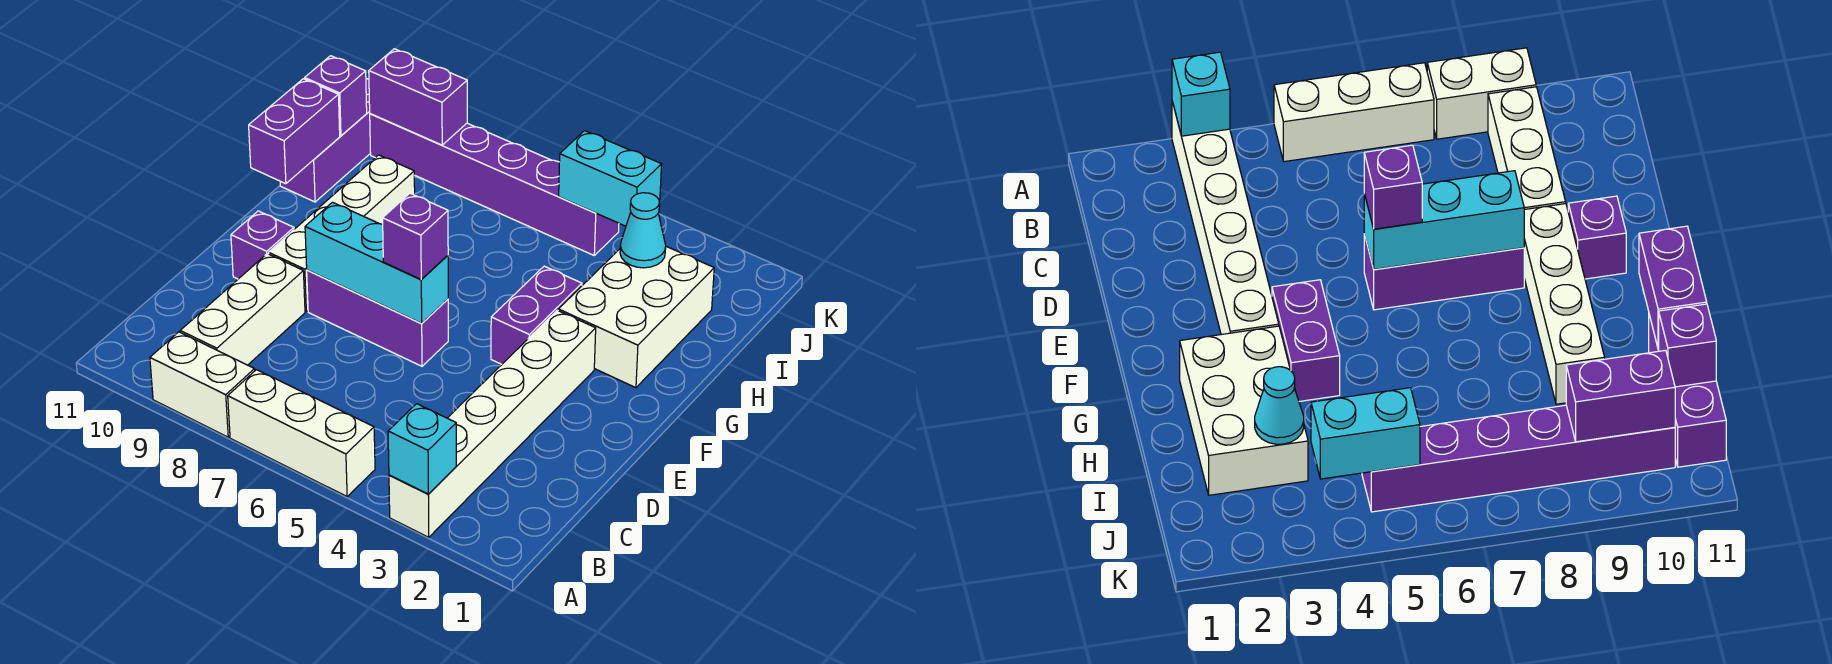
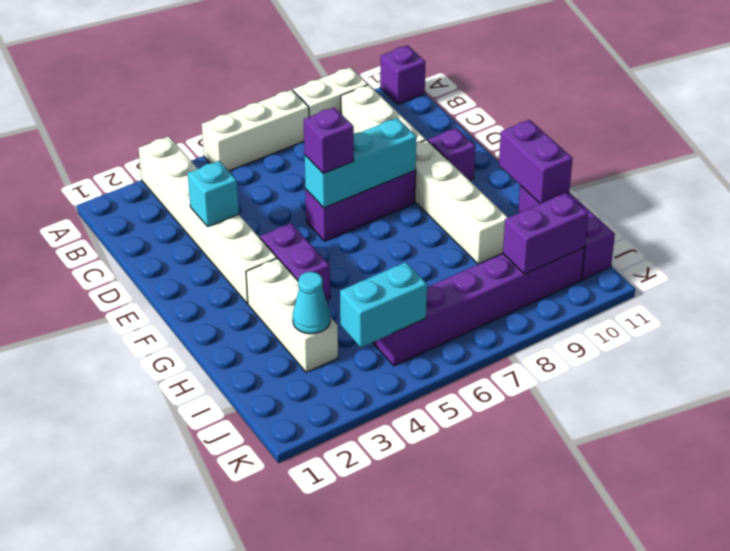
cyan 1x1 brick [388,404,456,494] -> cyan 1x1 brick moved to [188,161,239,227]
white 2x3 brick [558,247,714,388] -> white 1x3 brick [246,258,338,373]
purple 1x1 brick [305,56,367,136] -> purple 1x1 brick moved to [380,46,426,104]

